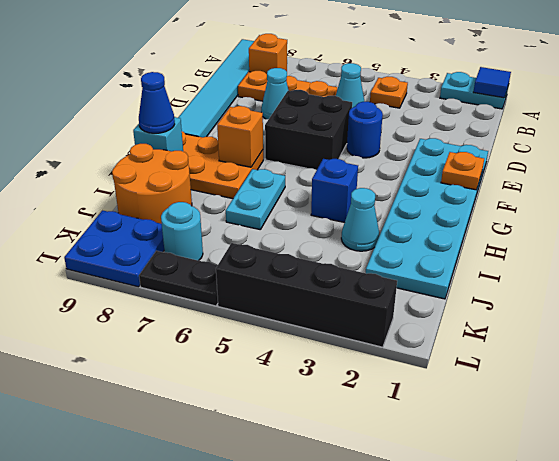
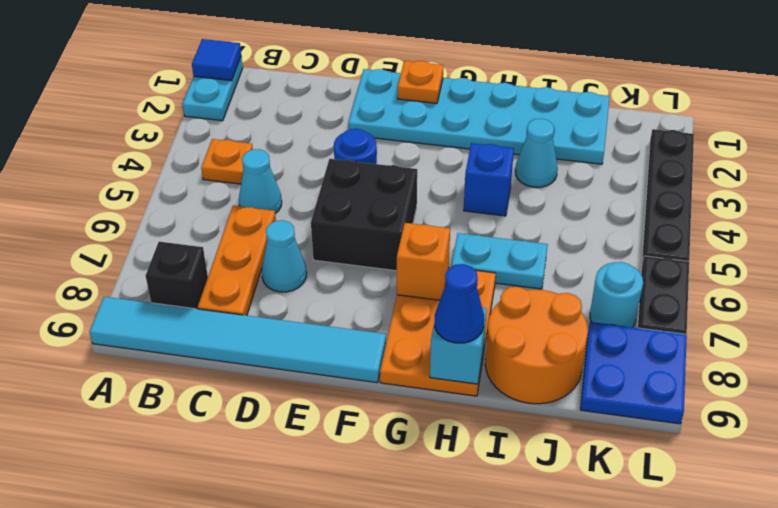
orange 1x1 brick [249,34,287,74] -> black 1x1 brick [146,242,208,309]
black 1x4 brick [216,243,397,347] -> black 1x4 plate [642,129,694,263]

